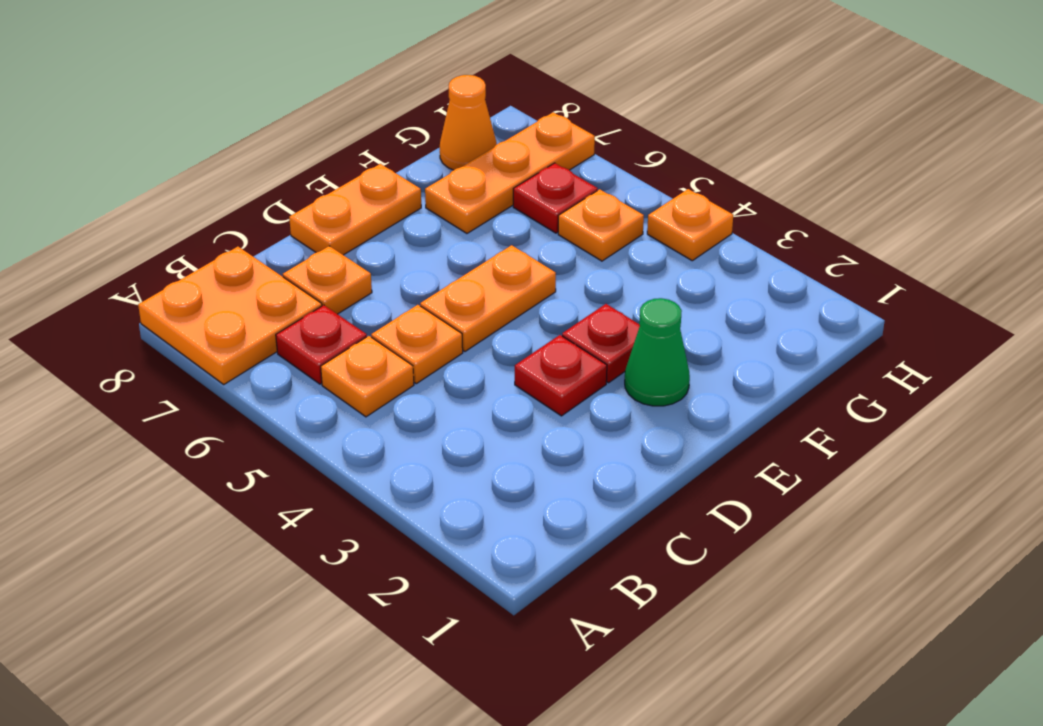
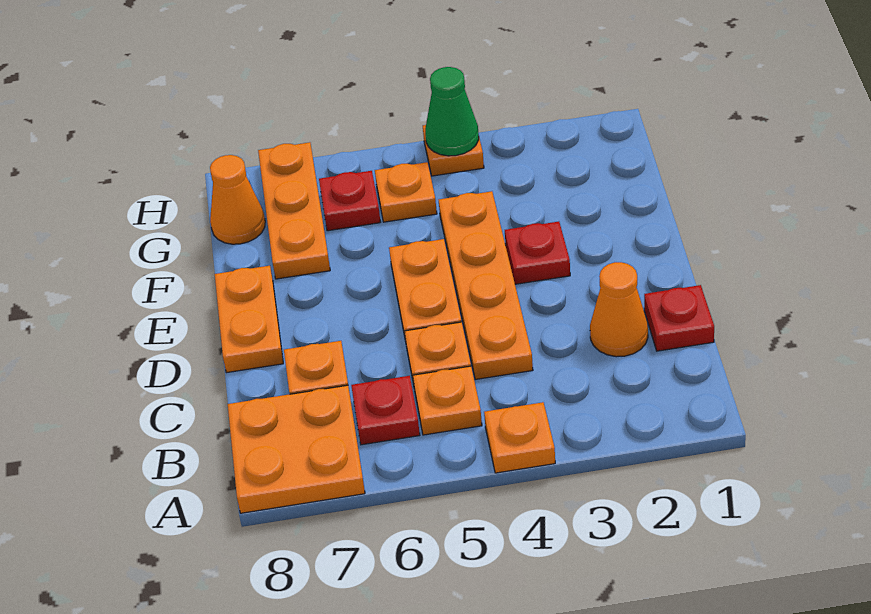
none -> orange 1x1 plate [484,402,555,473]
none -> orange 1x1 cone [590,262,648,357]
none -> orange 1x4 plate [439,191,533,380]
red 1x1 plate [515,335,607,416] -> red 1x1 plate moved to [644,285,714,351]
green 1x1 cone [625,298,690,406] -> green 1x1 cone moved to [425,67,479,156]

